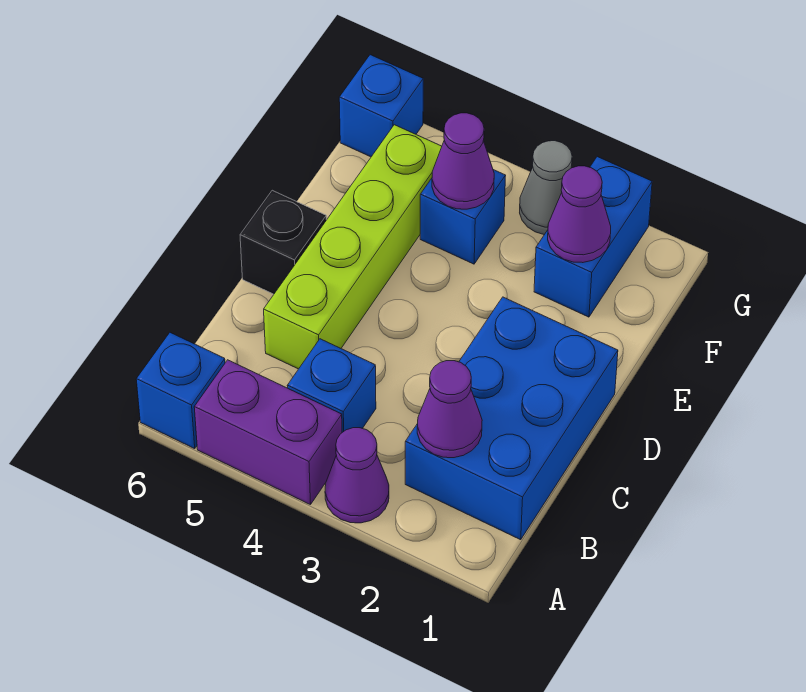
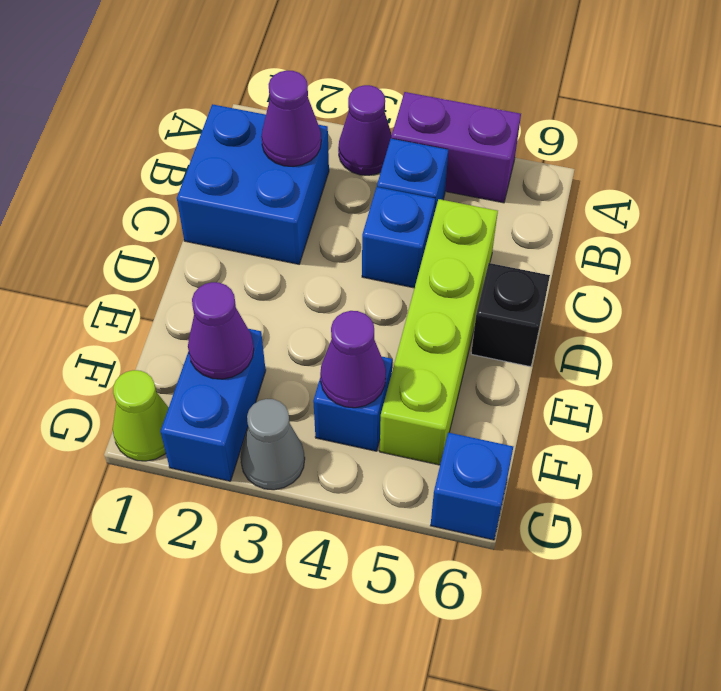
blue 1x1 brick [136,333,225,449] -> blue 1x1 brick moved to [362,187,435,288]
blue 2x3 brick [405,297,618,540] -> blue 2x2 brick [177,104,329,264]
none -> lime 1x1 cone [113,370,169,461]

